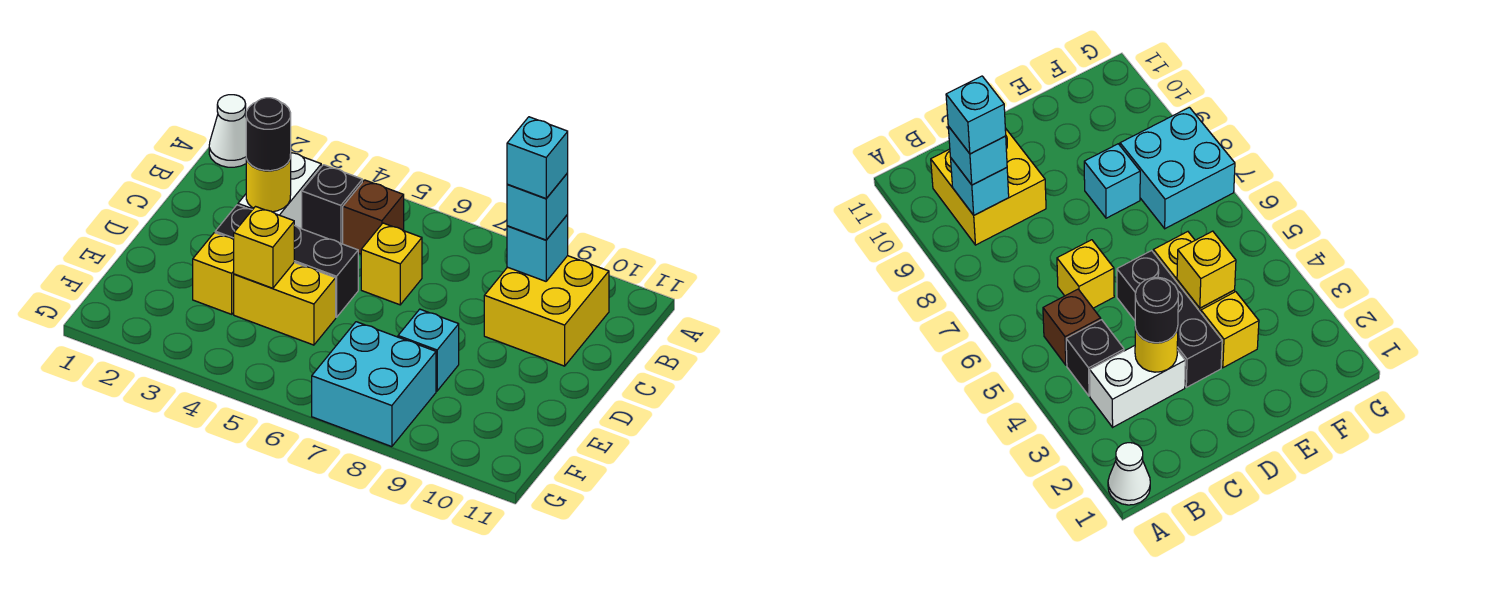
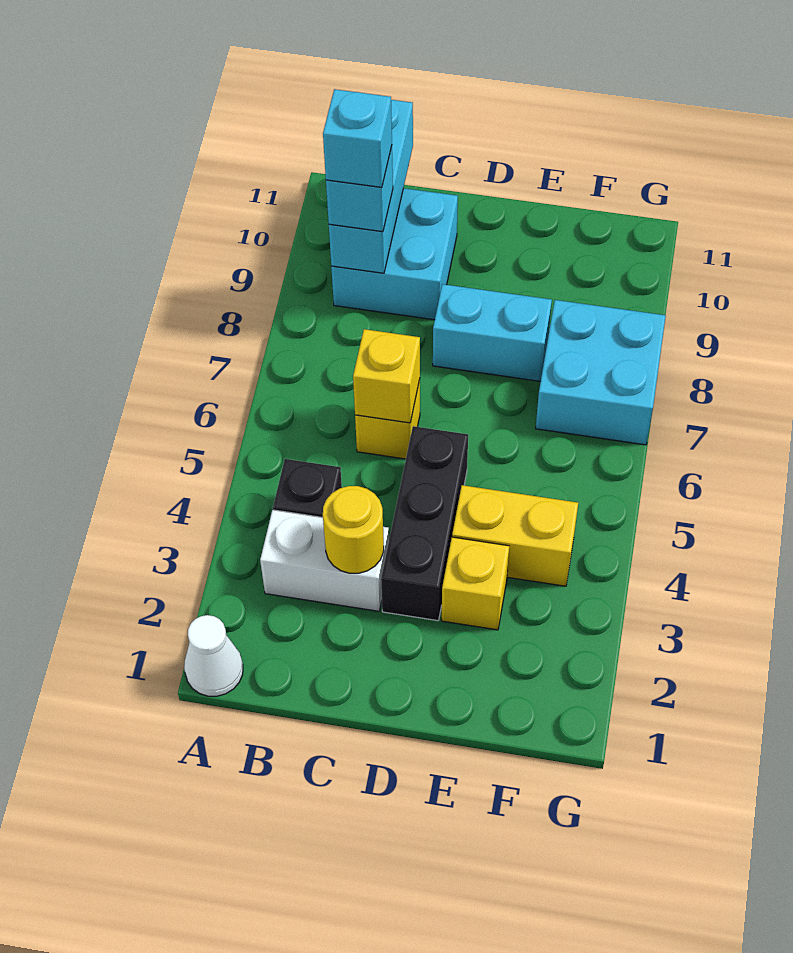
brown 1x1 brick [343,180,404,254] -> none
yellow 2x2 brick [484,256,609,366] -> cyan 2x2 brick [331,188,458,320]
cyan 1x1 brick [507,215,568,281] -> cyan 1x3 brick [329,100,413,273]
black 1x1 round brick [246,98,291,171] -> none
yellow 1x2 brick [234,262,336,345] -> yellow 1x2 brick turned to [452,485,578,586]
yellow 1x1 brick [234,207,294,288] -> yellow 1x1 brick moved to [353,329,420,423]
cyan 1x1 brick [398,309,459,391] -> cyan 1x2 brick [433,284,552,381]

